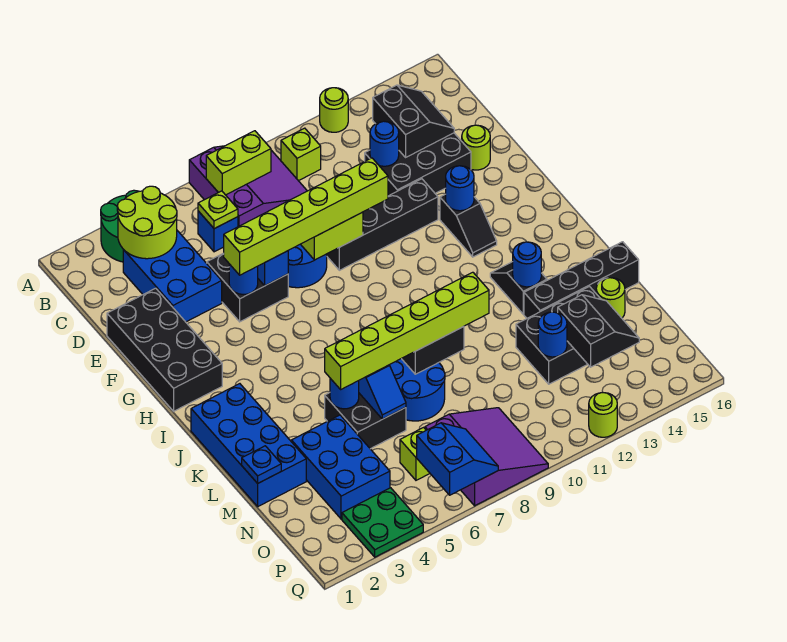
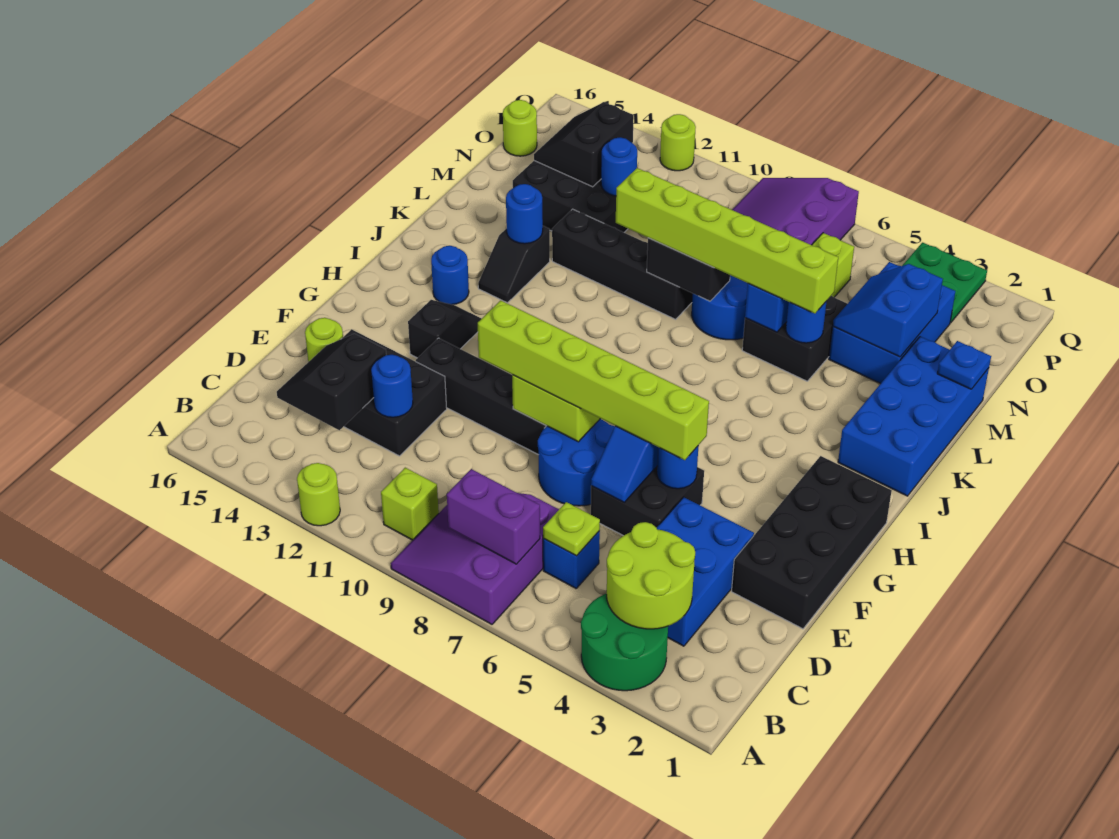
lime 1x2 brick [206,131,271,195] -> purple 1x2 brick [447,469,540,564]
blue 1x1 round brick [446,166,474,211] -> blue 1x1 round brick moved to [431,246,469,305]
black 1x4 brick [524,242,639,318] -> black 1x4 brick moved to [552,209,693,319]
lime 1x1 round brick [596,278,625,318] -> lime 1x1 round brick moved to [503,100,537,156]
blue 2x2 slope [417,423,498,495] -> blue 2x2 slope moved to [833,264,943,357]

